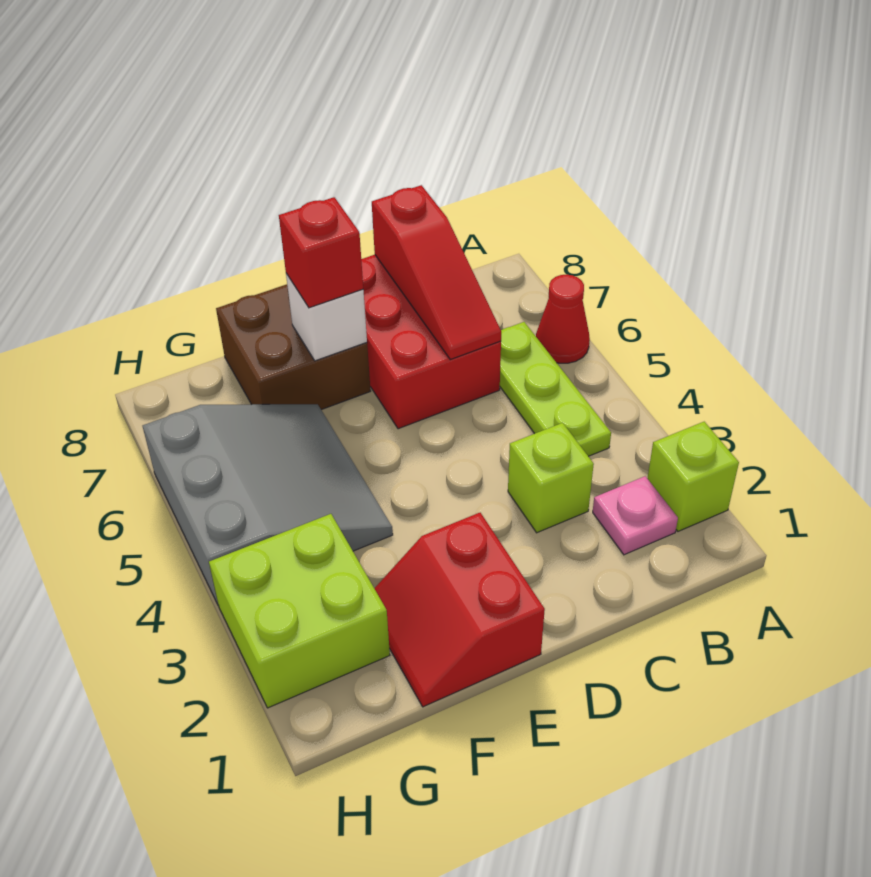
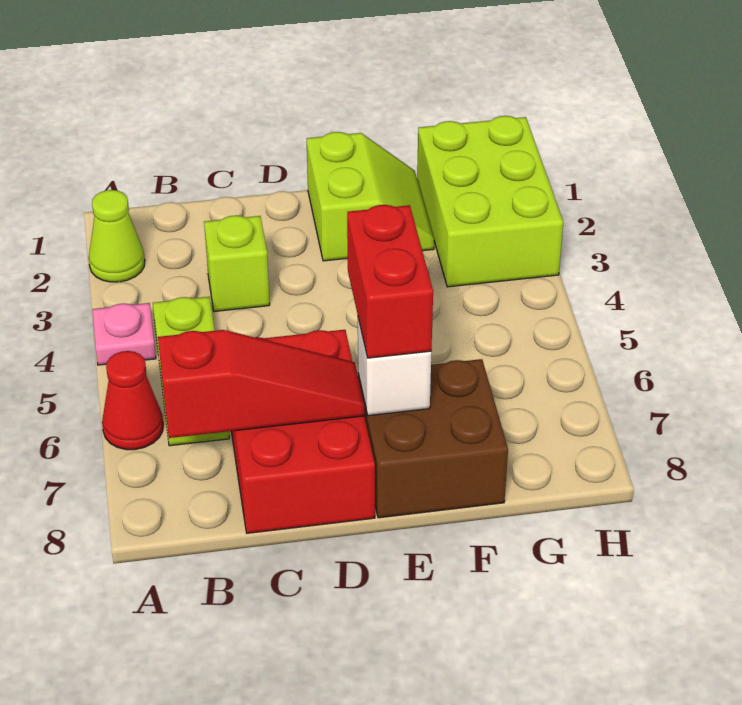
lime 1x1 brick [647,422,739,531] -> lime 1x1 cone [89,190,145,282]
pink 1x1 plate [593,476,678,555] -> pink 1x1 plate moved to [92,303,156,365]
red 1x3 slope [372,185,501,360] -> red 1x3 slope turned to [158,330,364,438]
red 2x2 slope [374,513,545,707] -> lime 2x2 slope [307,132,434,261]
red 1x1 brick [279,197,363,308] -> red 1x2 brick [347,205,433,358]
grey 3x3 slope [143,404,393,604] -> none
lime 2x2 brick [209,514,390,708] -> lime 2x3 brick [417,116,563,287]

